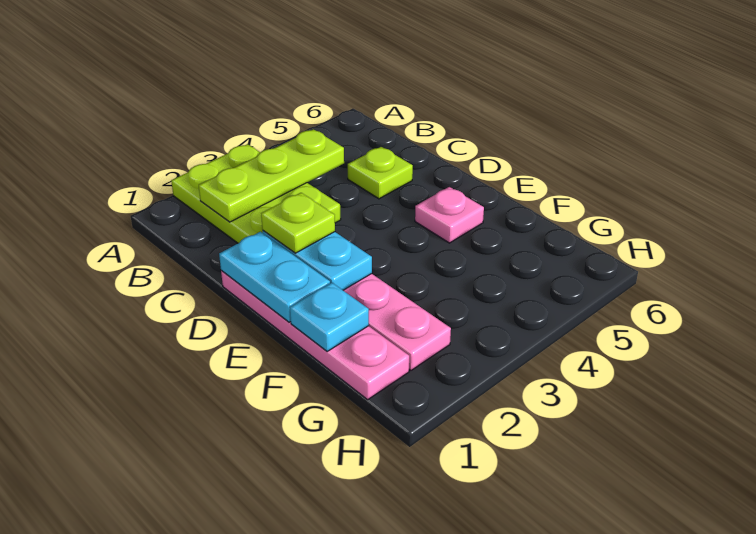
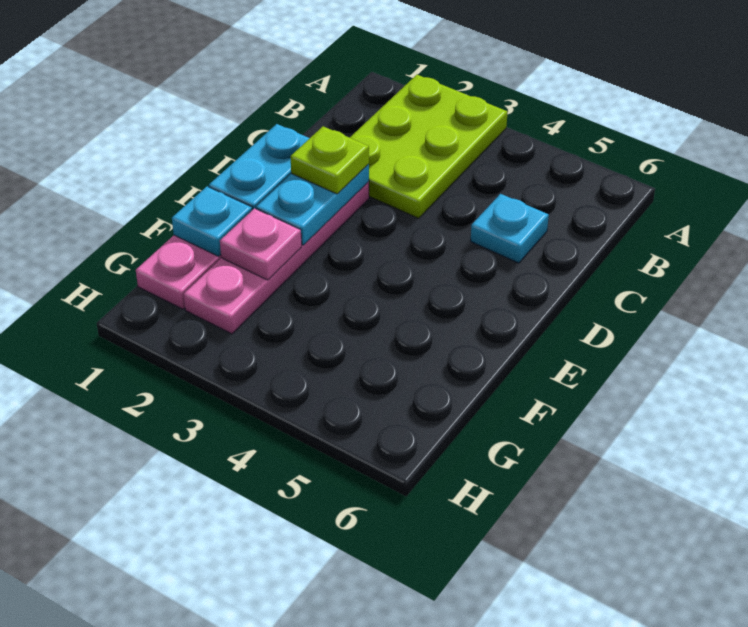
lime 1x3 plate [199,129,344,222] -> none
lime 1x1 plate [348,147,413,199] -> cyan 1x1 plate [471,194,549,263]
pink 1x1 plate [415,187,484,243] -> pink 1x1 plate moved to [220,208,302,280]

